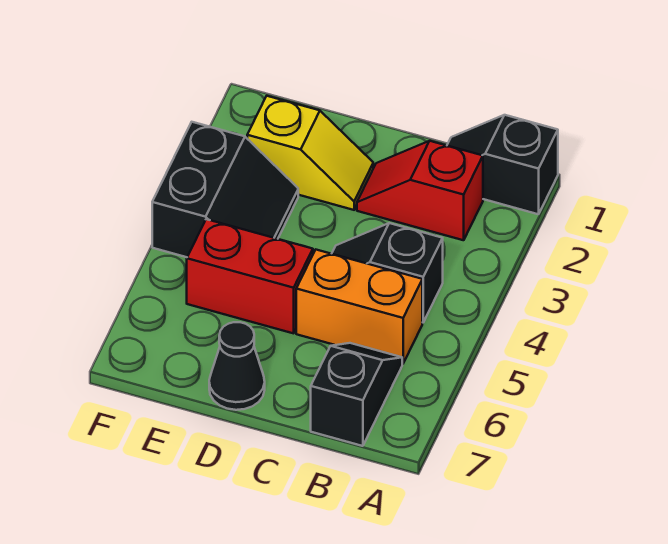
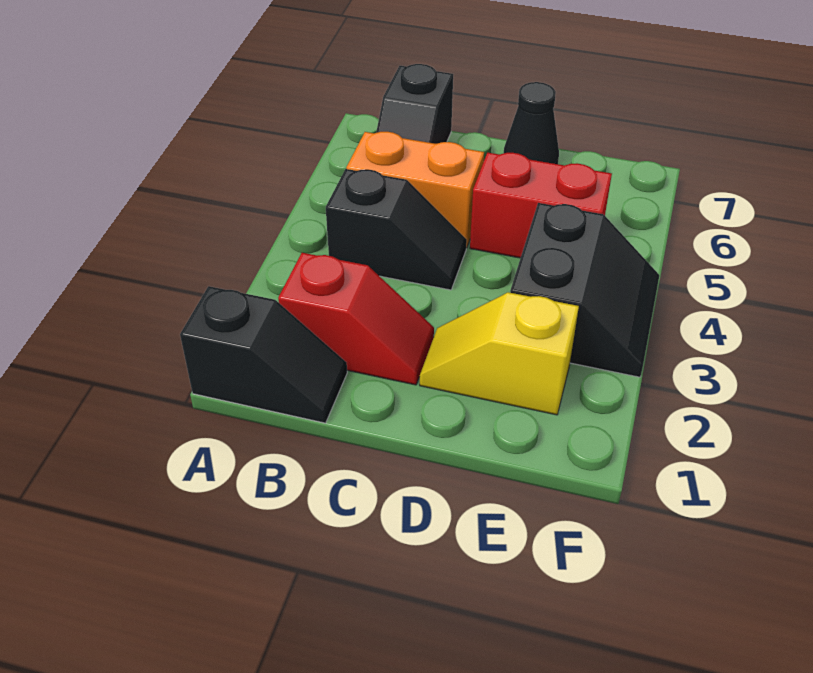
black 2x2 slope [152,122,298,257] -> black 2x2 slope turned to [510,203,659,377]

